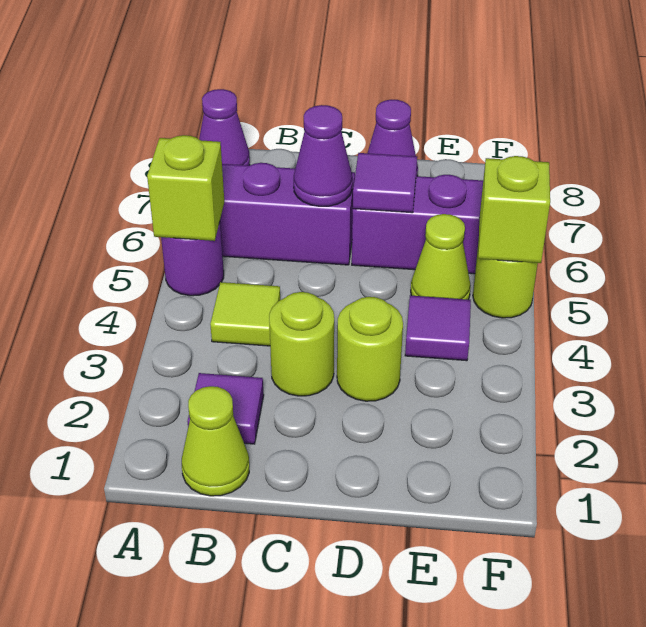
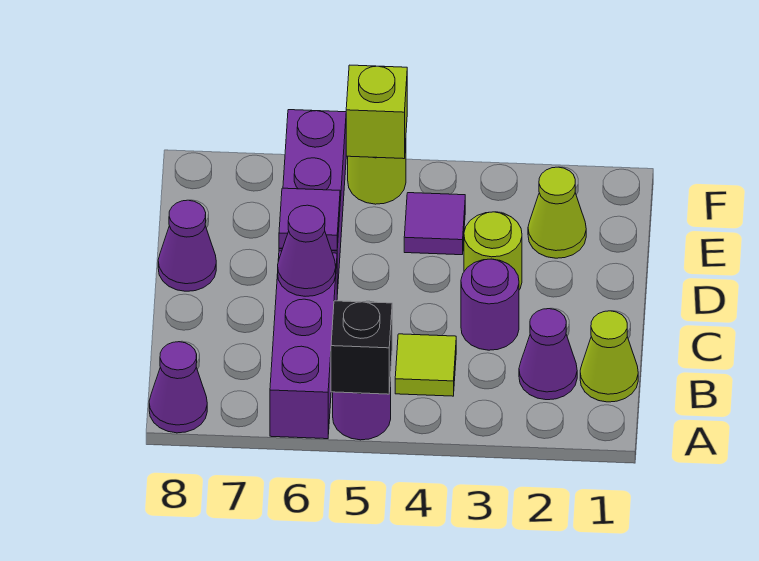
lime 1x1 brick [147,135,224,241] -> black 1x1 brick [331,301,392,394]
purple 1x1 tile [187,373,264,444] -> purple 1x1 cone [519,309,577,400]
lime 1x1 round brick [269,292,334,396] -> purple 1x1 round brick [461,259,519,350]
lime 1x1 cone [411,214,471,300] -> lime 1x1 cone moved to [528,167,586,258]

